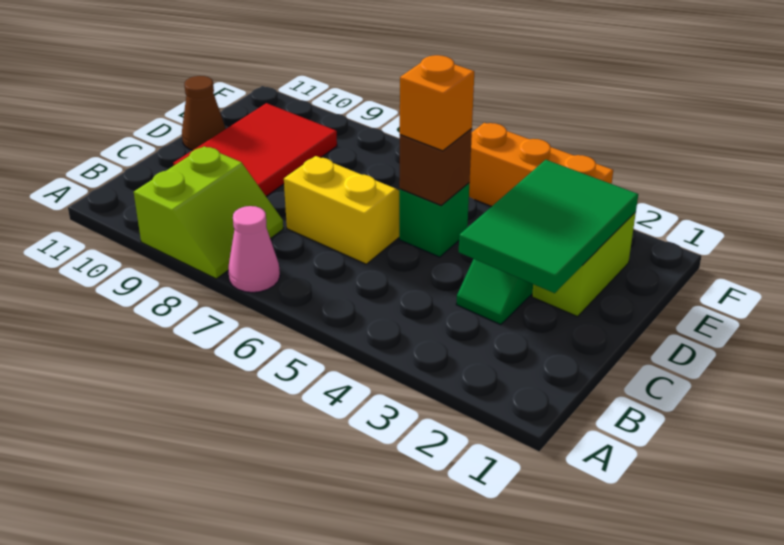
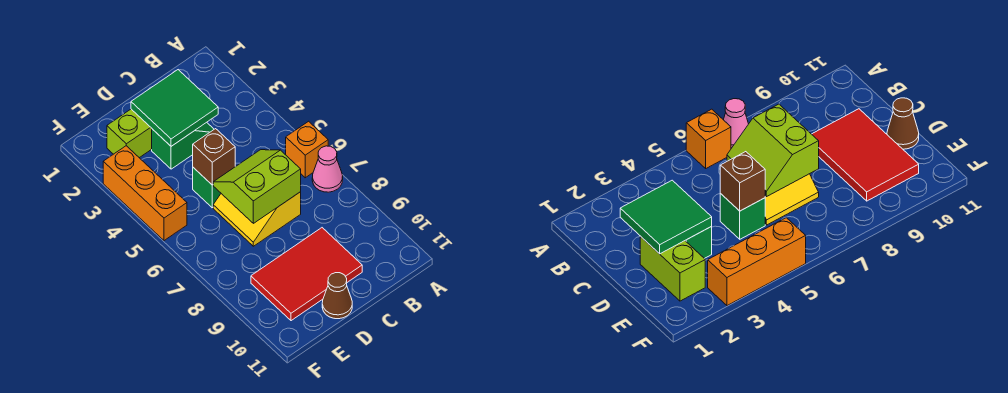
lime 2x2 slope [134,146,283,279] -> lime 2x2 slope moved to [213,150,301,223]
green 2x3 tile [459,160,638,293] -> green 2x2 tile [131,70,218,146]
orange 1x1 brick [400,55,474,151] -> orange 1x1 brick moved to [286,121,328,178]

